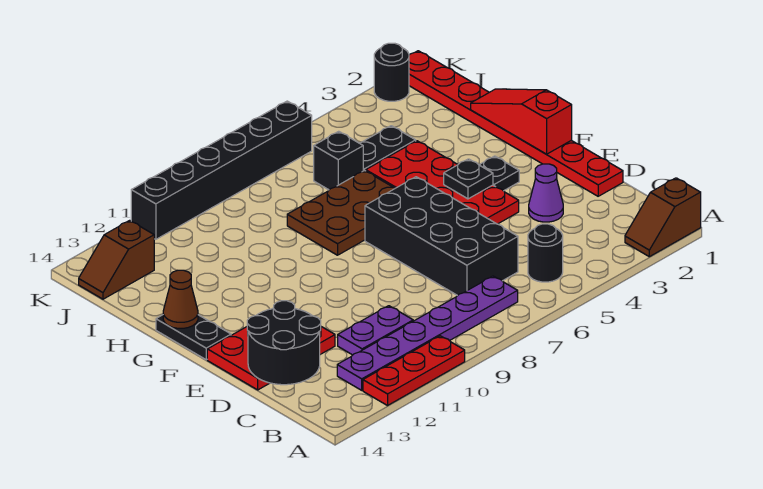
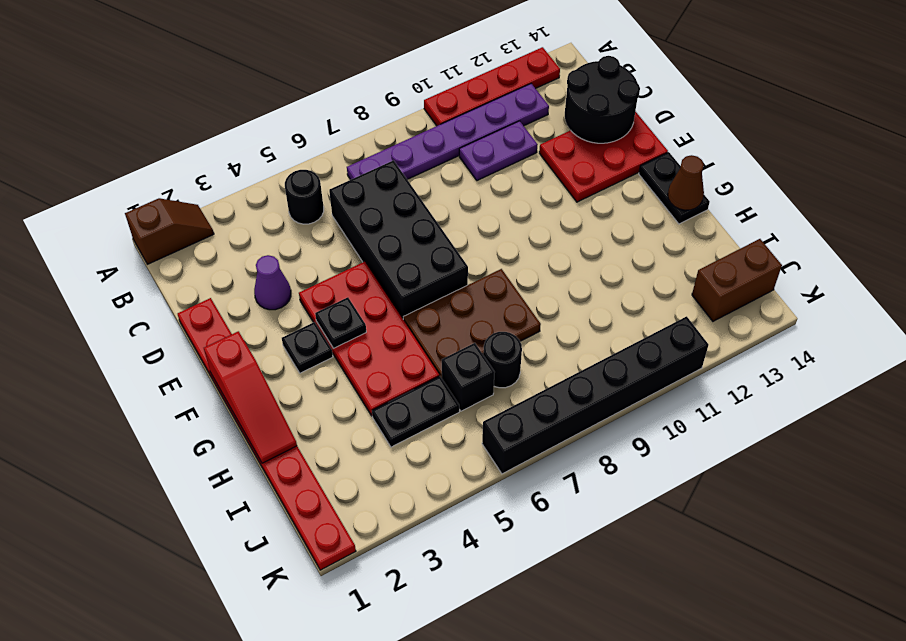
red 1x3 plate [363,336,465,406] -> red 1x4 plate [424,47,560,126]
brown 1x2 slope [79,220,154,299] -> brown 1x2 brick [692,239,782,321]
black 1x1 round brick [374,43,409,101] -> black 1x1 round brick moved to [483,332,522,388]

